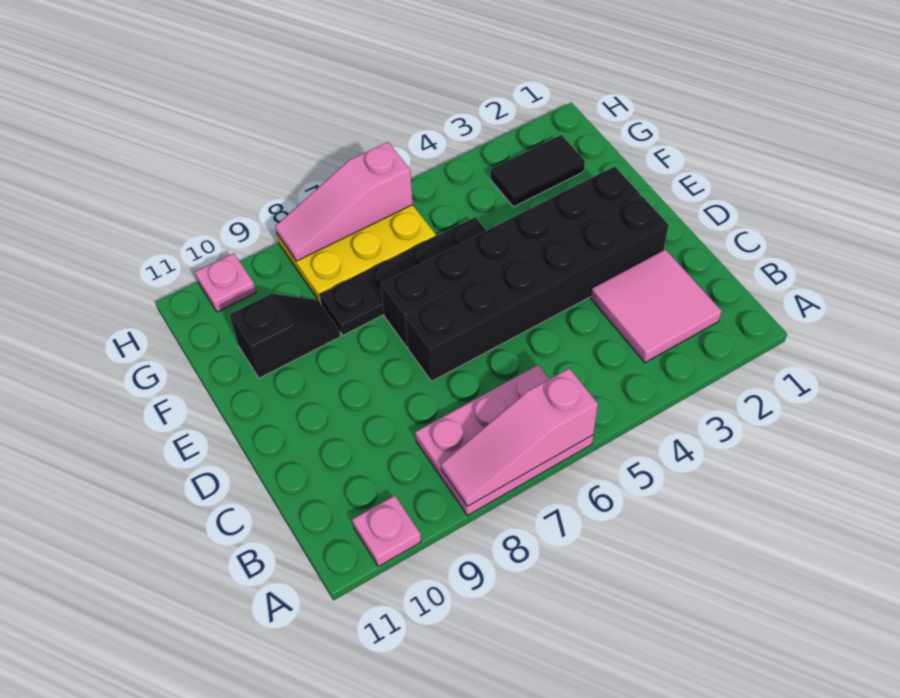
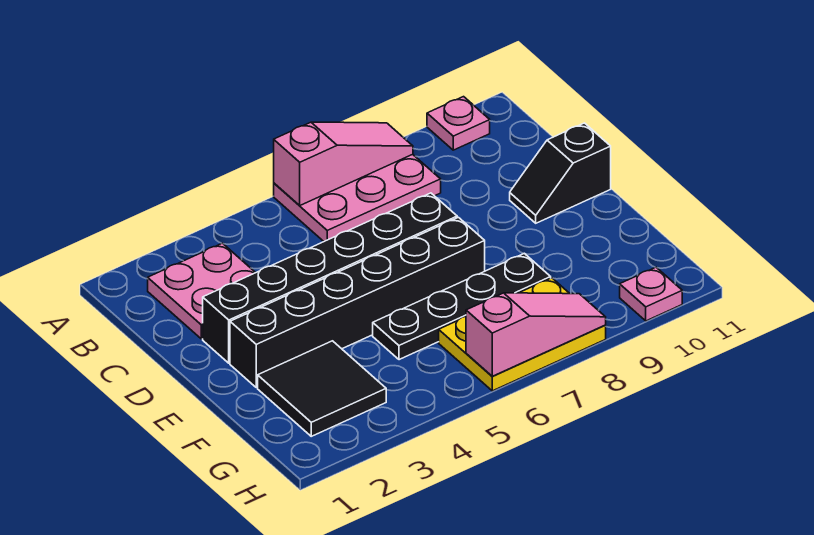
pink 2x2 tile [591,249,722,363] -> pink 2x2 plate [148,243,256,339]
black 1x2 slope [229,294,341,378] -> black 1x2 slope moved to [510,123,611,223]
black 1x2 tile [491,135,585,207] -> black 2x2 tile [258,341,386,436]

